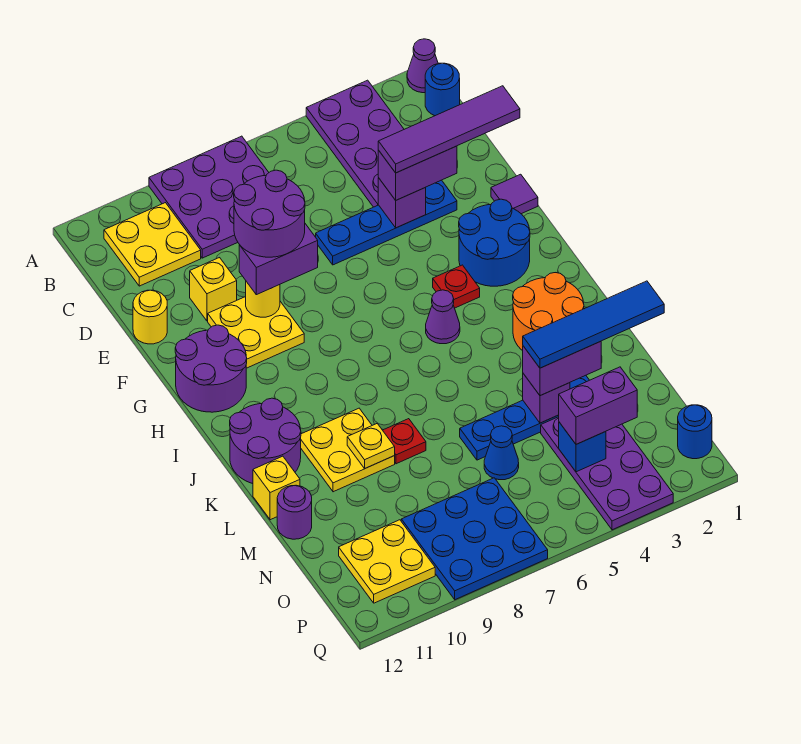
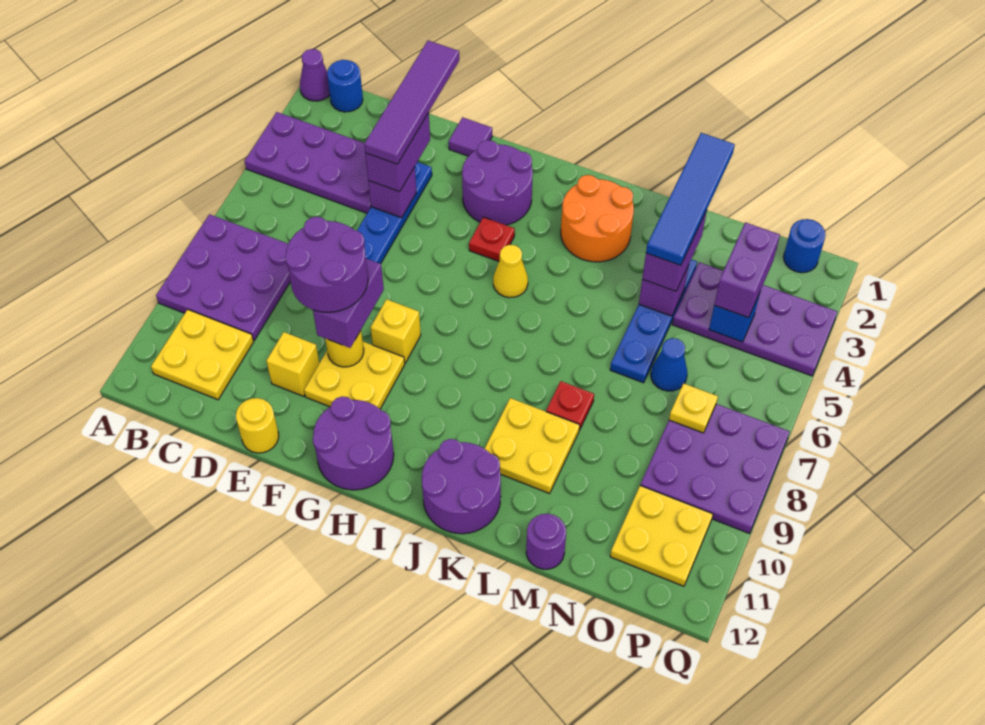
blue 2x2 round brick [459,199,530,286] -> purple 2x2 round brick [462,140,533,225]
purple 1x1 cone [426,290,460,344] -> yellow 1x1 cone [493,245,528,298]
yellow 1x1 plate [347,424,395,468] -> yellow 1x1 plate moved to [669,383,718,433]
yellow 1x1 brick [253,456,300,520] -> yellow 1x1 brick moved to [370,299,421,363]
blue 3x3 plate [401,478,548,600] -> purple 3x3 plate [640,404,790,534]

